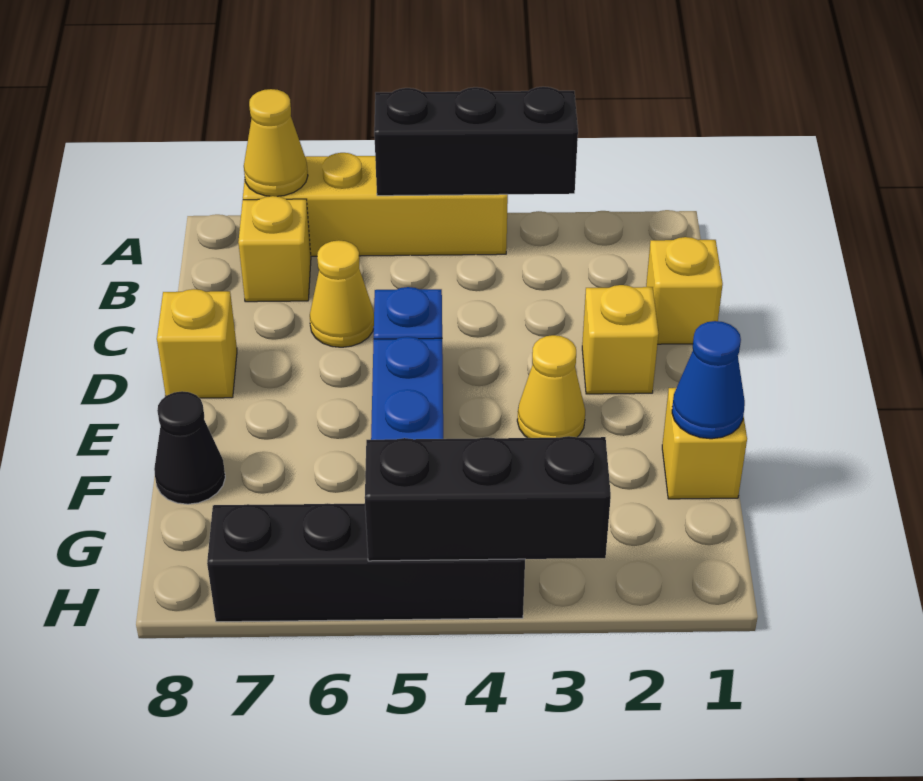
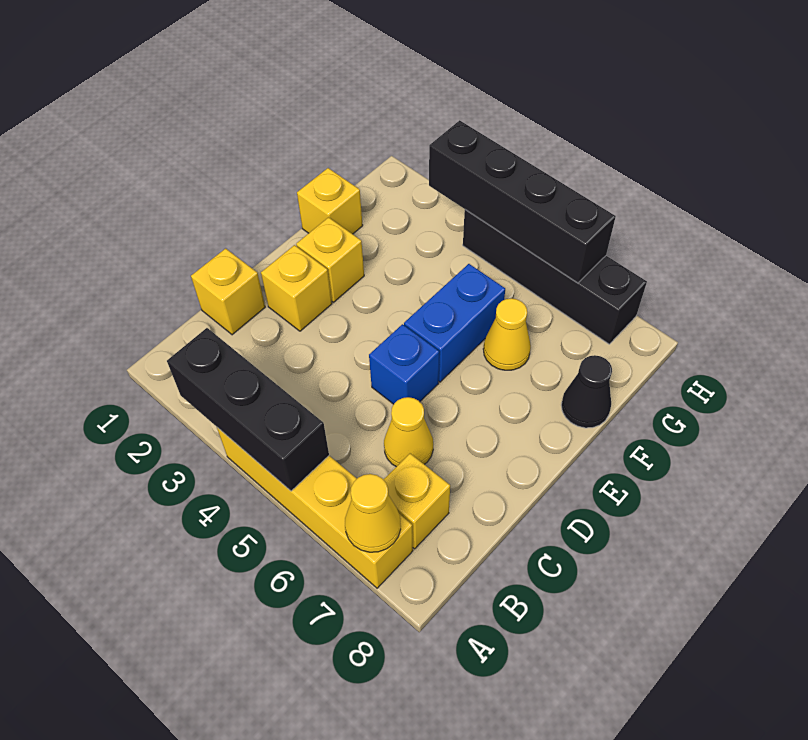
yellow 1x1 brick [157,289,237,398] -> yellow 1x1 brick moved to [296,217,364,302]
yellow 1x1 cone [517,335,585,438] -> yellow 1x1 cone moved to [483,298,531,370]
blue 1x1 cone [672,321,745,439] -> none
black 1x3 brick [365,436,611,561] -> black 1x4 brick [429,120,616,283]

